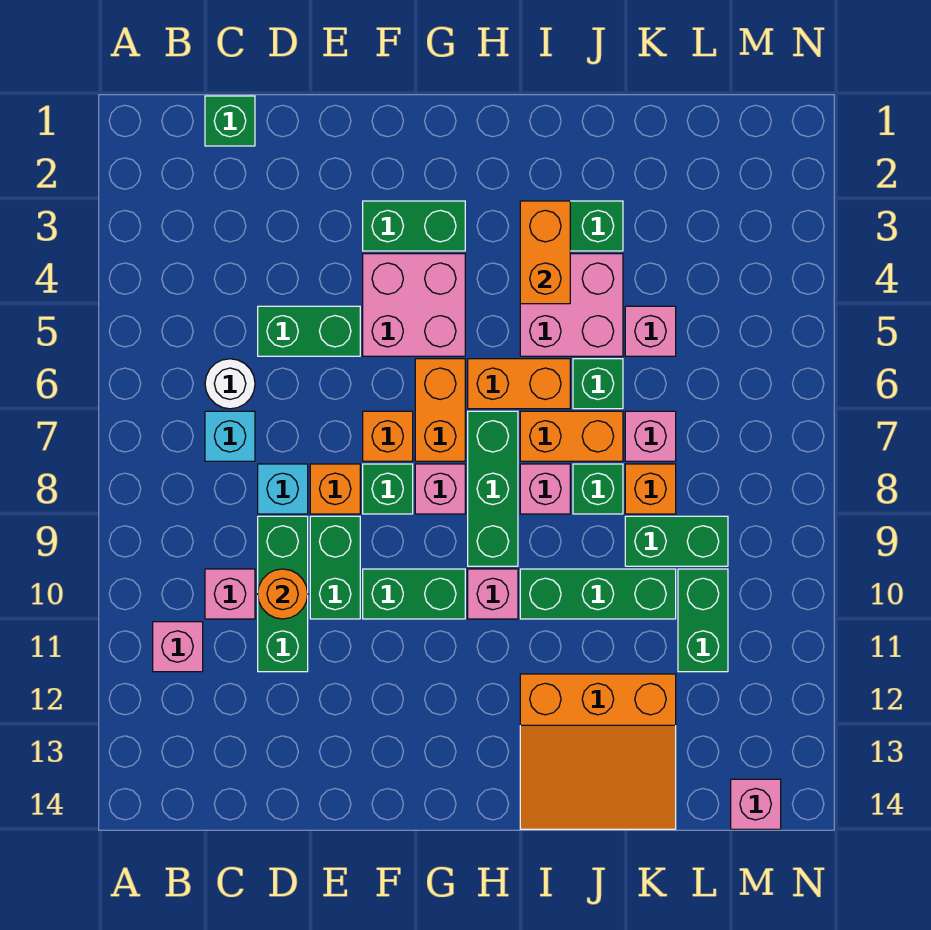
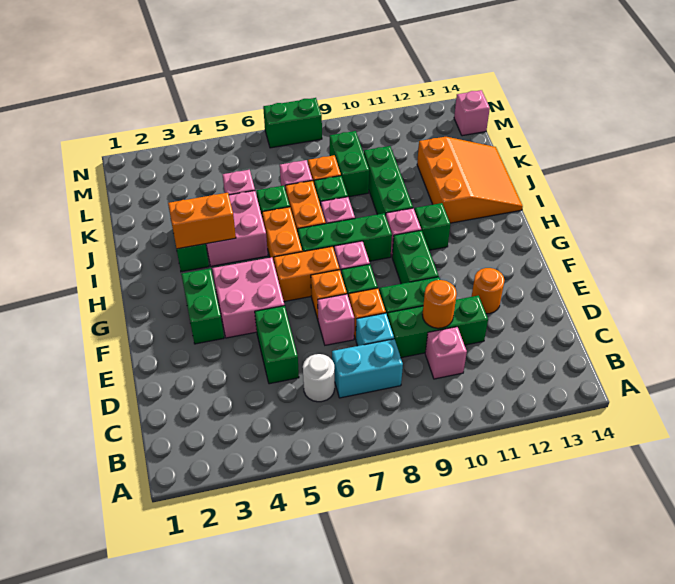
pink 1x1 brick [153,622,203,672] -> pink 1x1 brick moved to [318,294,354,345]
green 1x1 brick [205,96,255,146] -> green 1x1 brick moved to [415,203,450,250]
cyan 1x1 brick [205,411,255,461] -> cyan 1x2 brick [332,339,403,398]
none -> orange 1x1 round brick [472,268,505,314]
green 1x2 brick [678,569,728,672] -> green 1x2 brick moved to [263,98,322,148]

